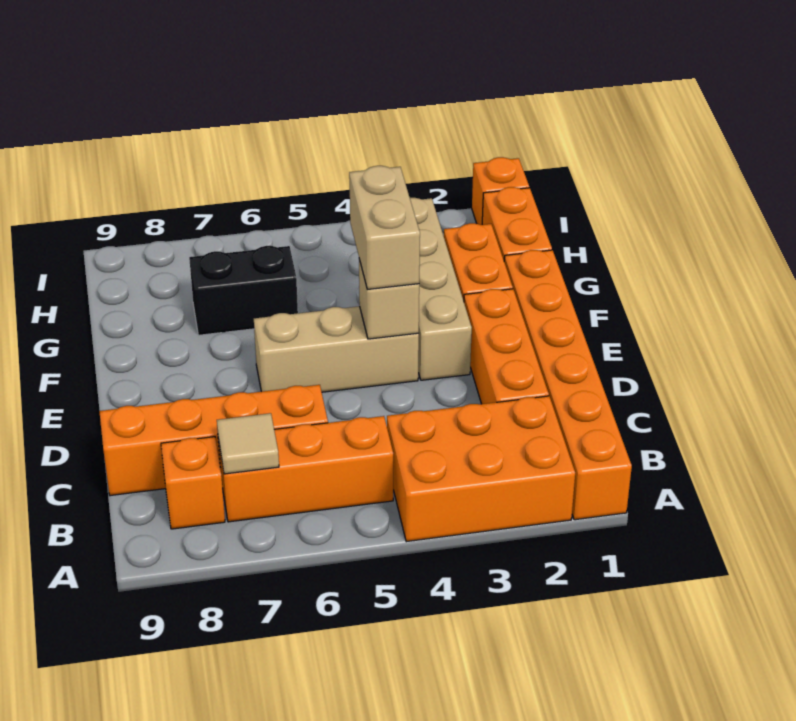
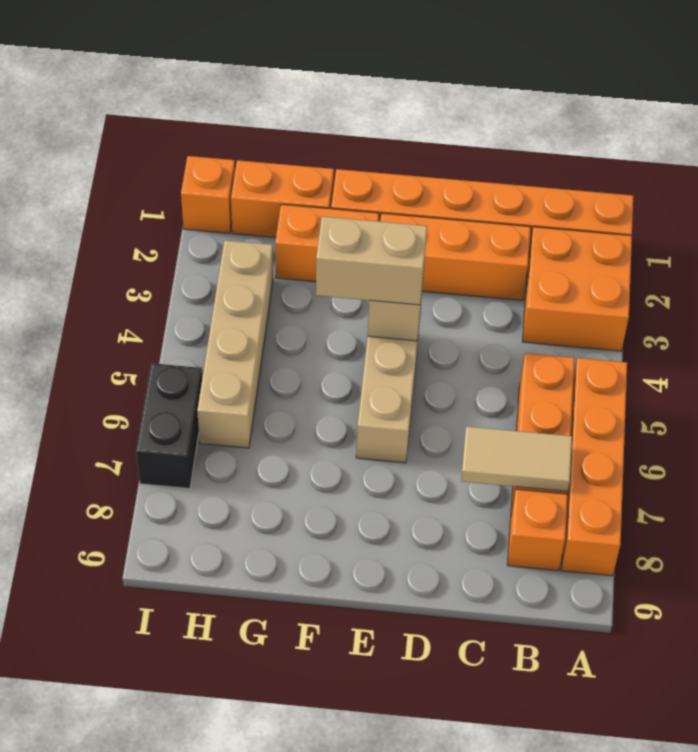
orange 2x3 brick [387,396,575,542] -> orange 2x2 brick [522,227,632,351]
tan 1x1 tile [217,413,279,474] -> tan 1x2 tile [461,426,572,491]
orange 1x4 brick [99,385,328,496] -> orange 1x4 brick moved to [561,358,627,576]
tan 1x4 brick [410,198,472,380] -> tan 1x4 brick turned to [197,240,273,448]
black 1x2 brick [189,246,298,335] -> black 1x2 brick moved to [136,363,202,489]

